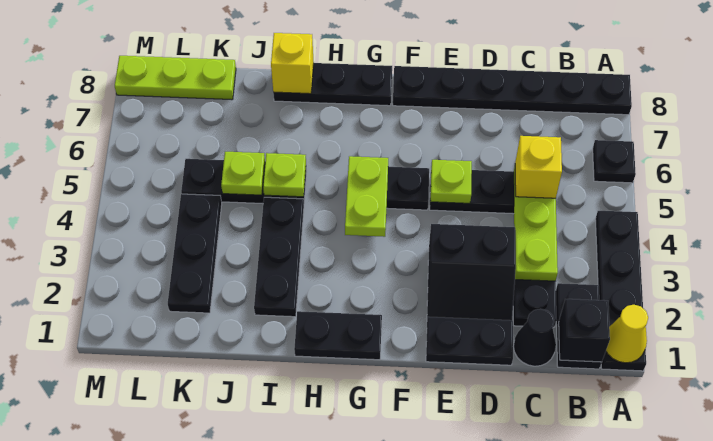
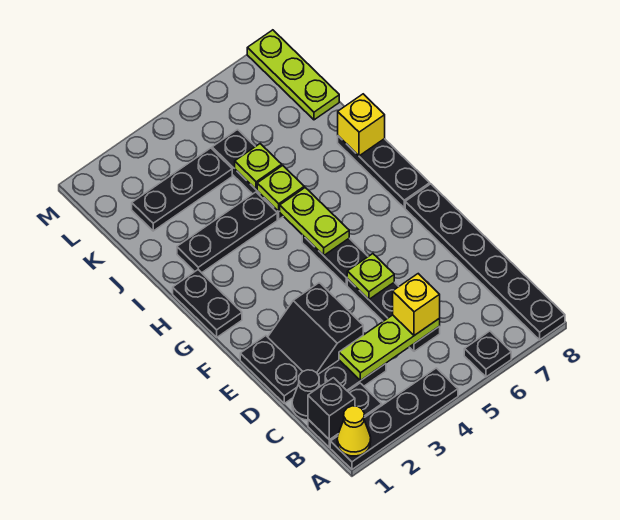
lime 1x2 plate [345,156,388,237] -> lime 1x2 plate turned to [280,188,349,255]

